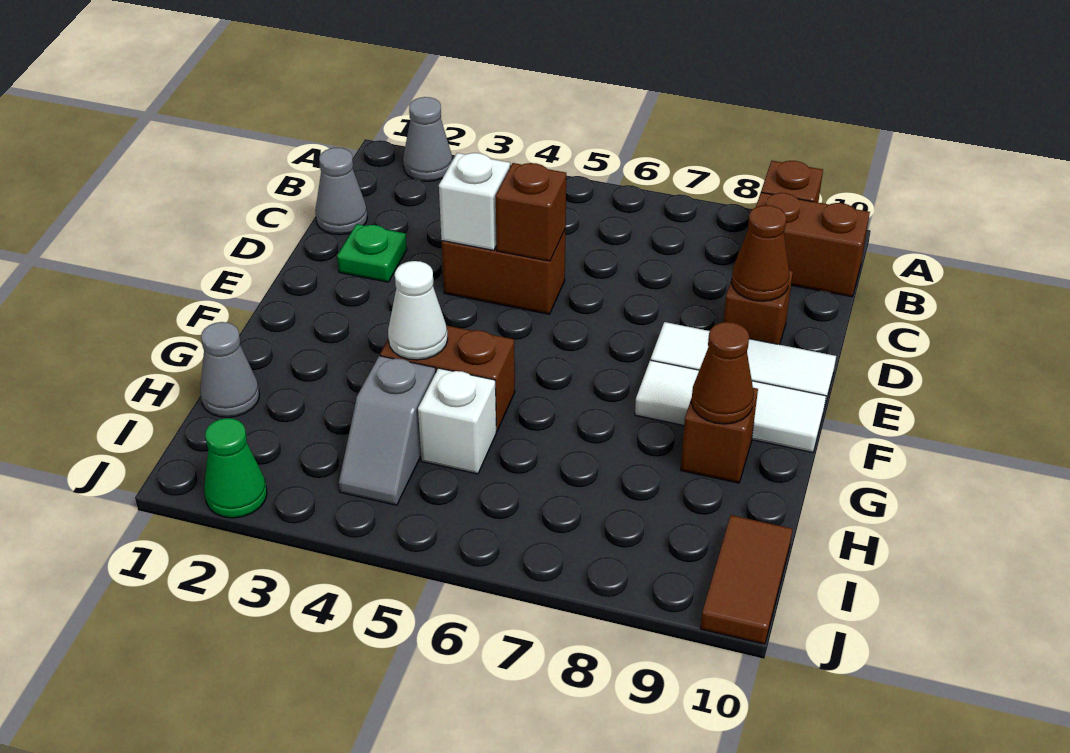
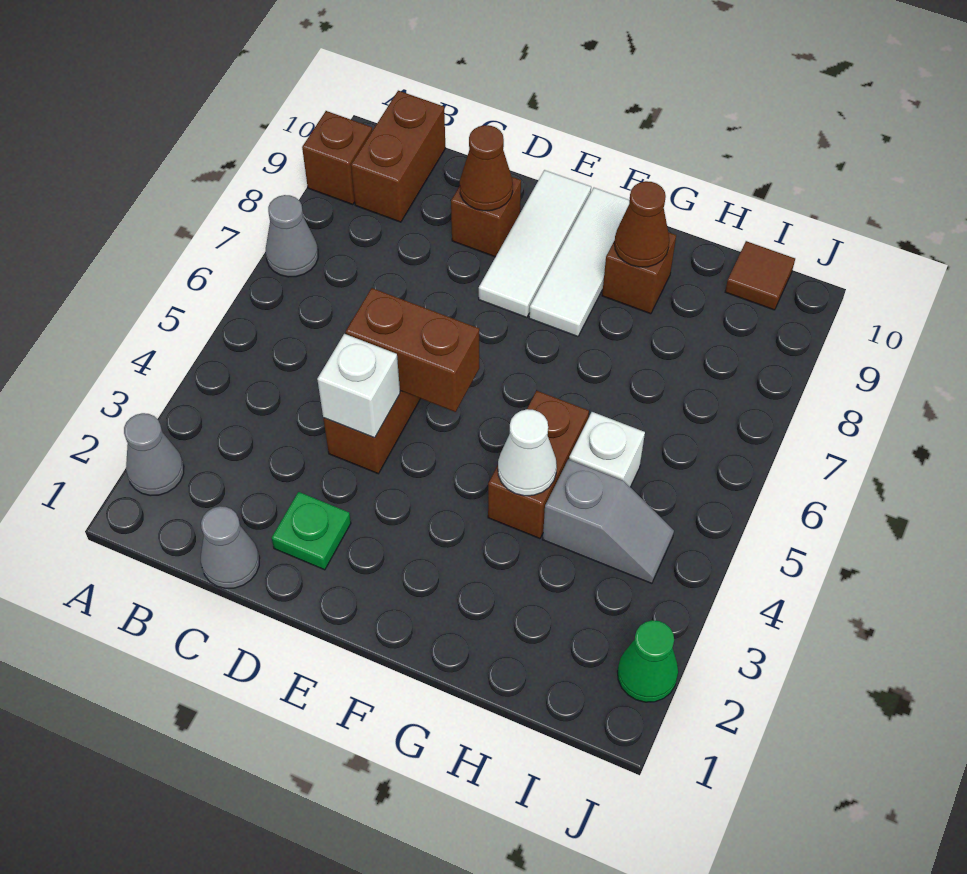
brown 1x1 brick [496,163,566,261] -> brown 1x2 brick [346,288,479,412]
grey 1x1 cone [200,322,259,417] -> grey 1x1 cone moved to [266,195,318,277]
brown 1x2 tile [700,515,792,644] -> brown 1x1 tile [725,241,795,310]

